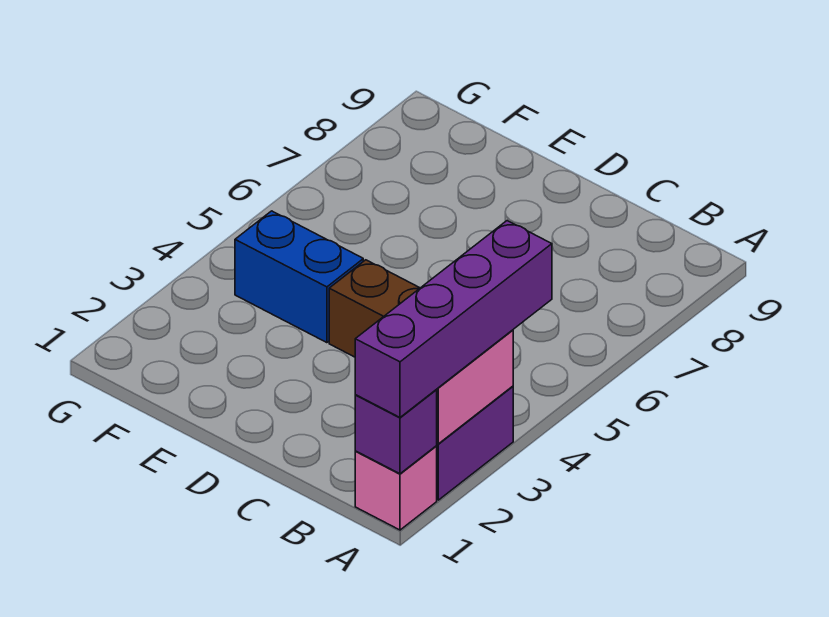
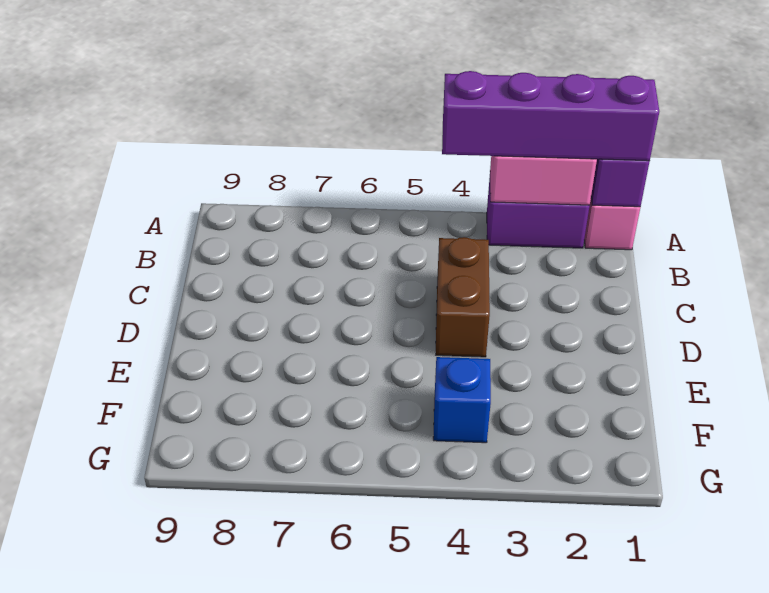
blue 1x2 brick [235,211,363,343] -> blue 1x1 brick [433,357,491,443]

